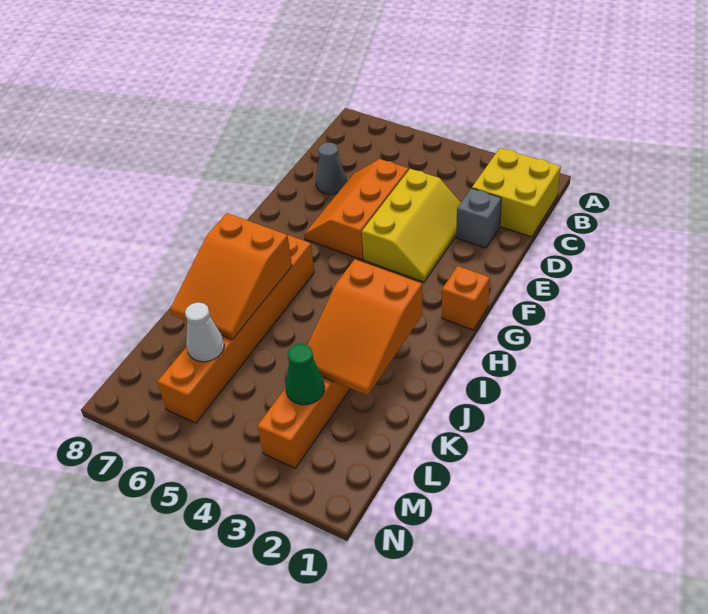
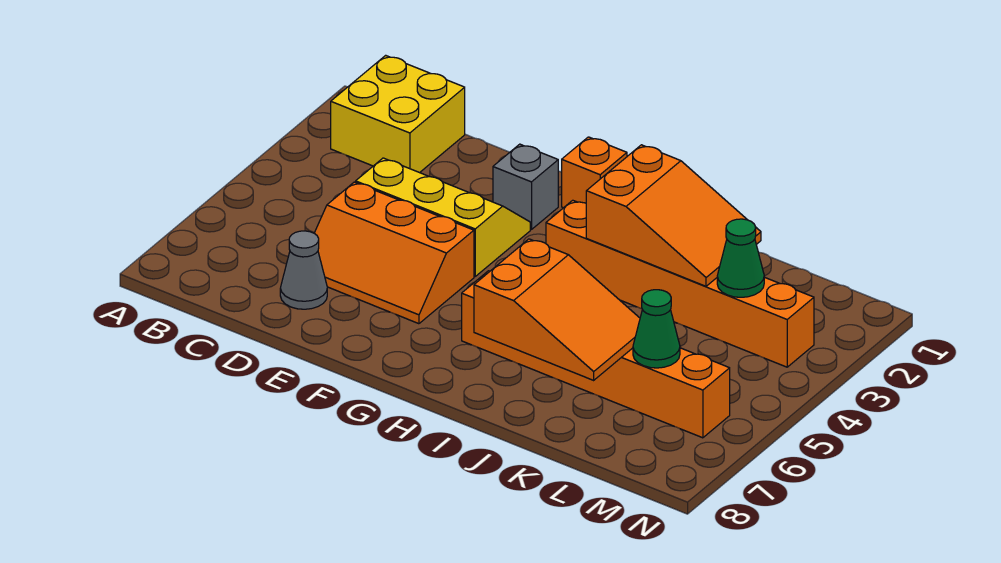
grey 1x1 brick [456,188,501,248] -> grey 1x1 brick moved to [493,144,558,230]
white 1x1 cone [185,302,224,362] -> green 1x1 cone [633,290,680,368]

